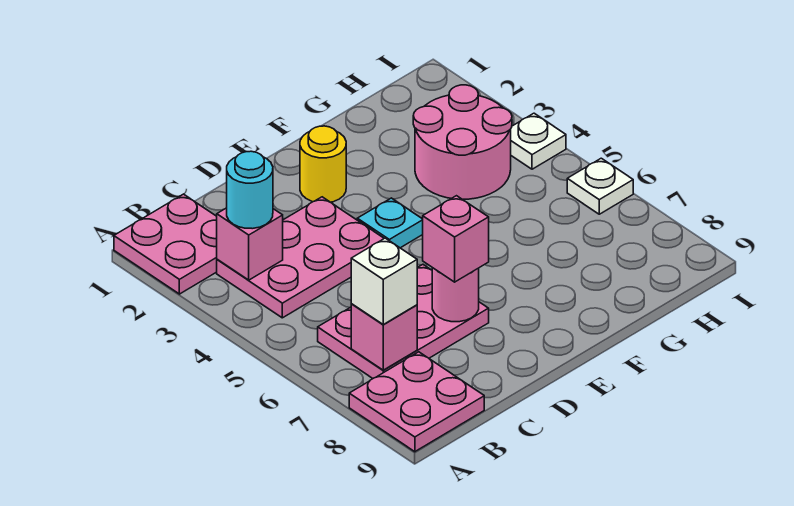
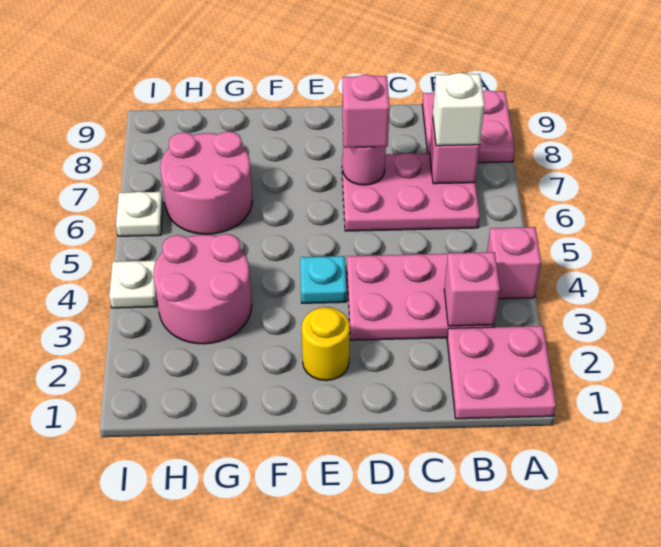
none -> pink 1x1 brick [487,227,541,299]
cyan 1x1 round brick [227,151,273,229] -> none
none -> pink 2x2 round brick [160,131,252,234]

